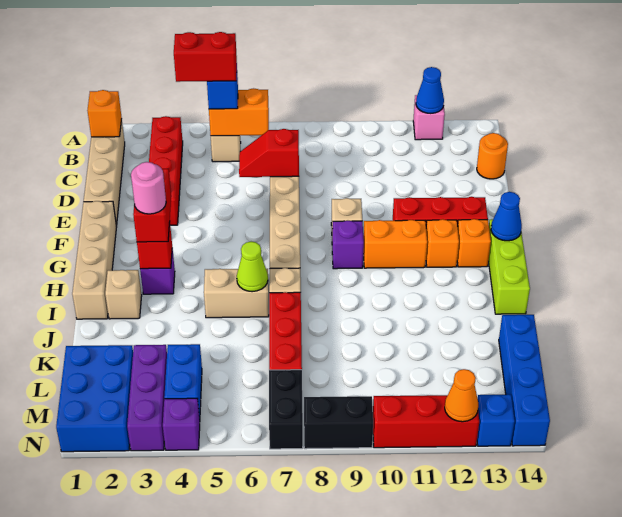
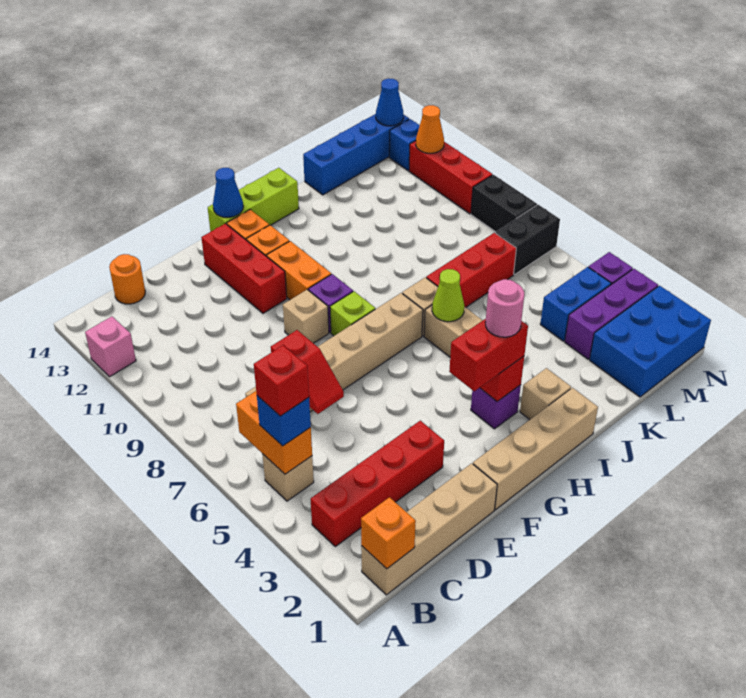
blue 1x1 cone [416,67,444,114] -> blue 1x1 cone moved to [376,78,403,126]
red 1x2 brick [174,32,237,82] -> red 1x1 brick [254,345,309,416]
none -> lime 1x1 brick [330,291,375,336]

